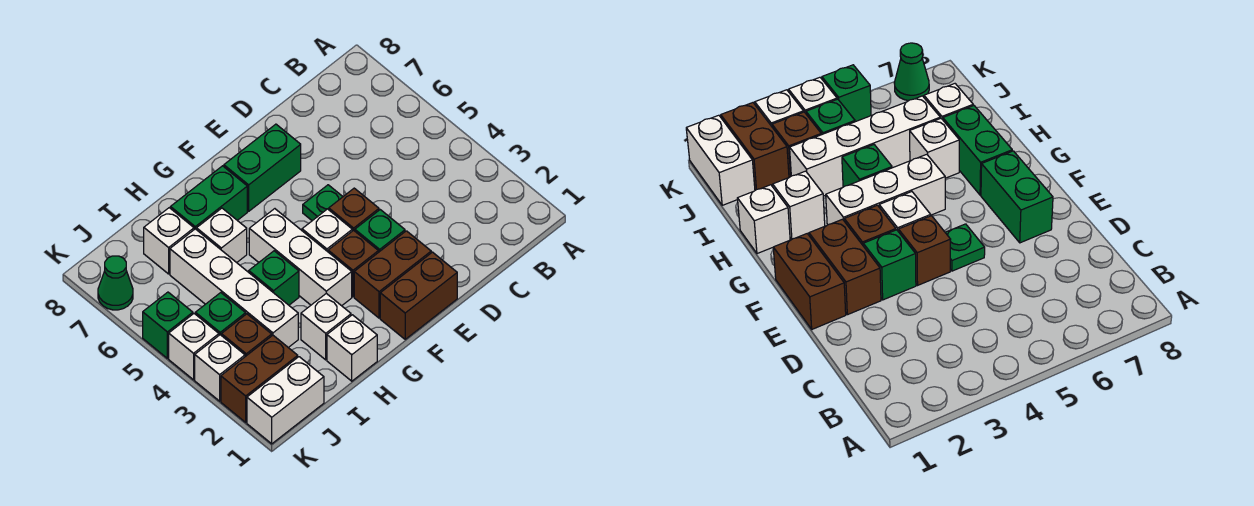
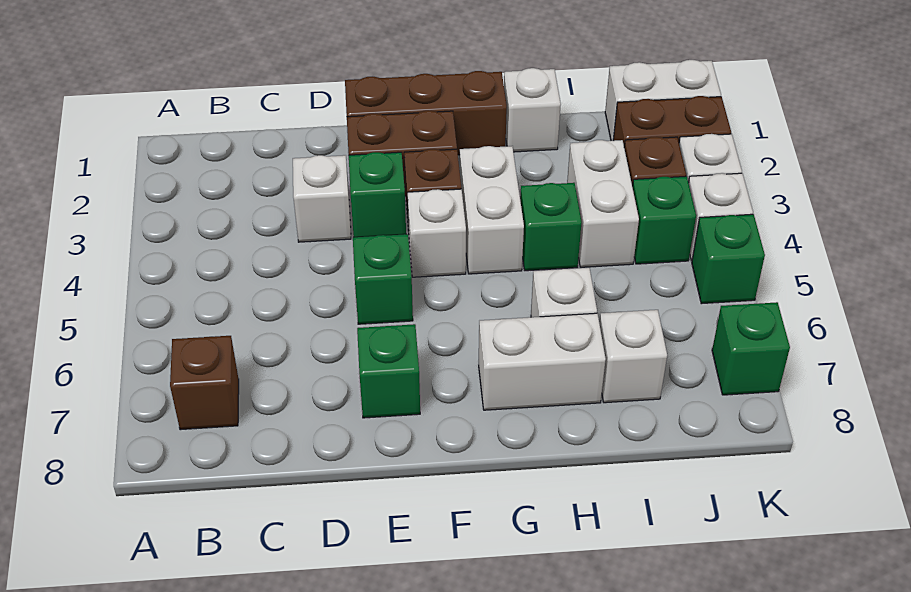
brown 1x2 brick [380,252,457,339] -> brown 1x3 brick [345,71,507,155]
brown 1x1 brick [329,188,379,231] -> brown 1x1 brick moved to [170,336,239,430]
green 1x1 plate [303,185,343,221] -> green 1x1 brick [353,234,413,324]
green 1x2 brick [224,124,301,211] -> green 1x1 brick [357,324,420,418]
white 1x3 brick [249,209,352,306] -> white 1x2 brick [460,146,524,274]
green 1x2 brick [170,166,247,230] -> white 1x2 brick [479,313,606,410]
white 1x1 brick [301,293,351,360] -> white 1x1 brick moved to [293,155,351,242]
white 1x4 brick [170,229,298,348] -> white 1x2 brick [567,140,639,267]
green 1x1 cone [98,256,133,310] -> green 1x1 brick [712,302,790,395]

